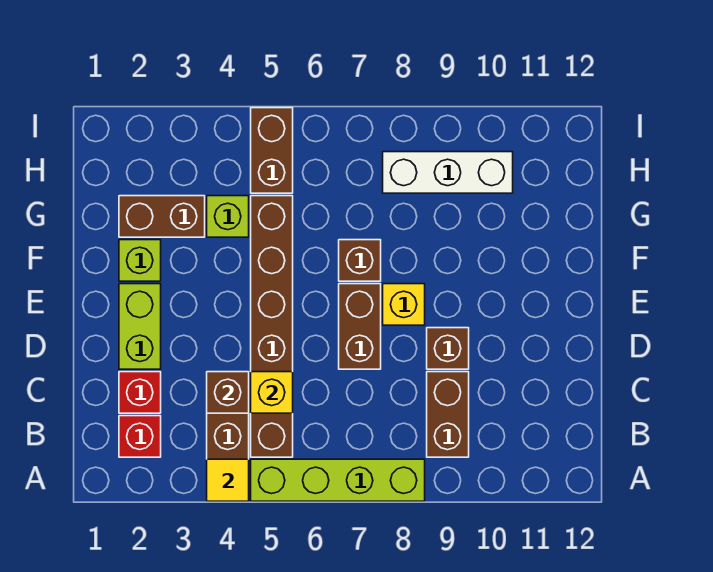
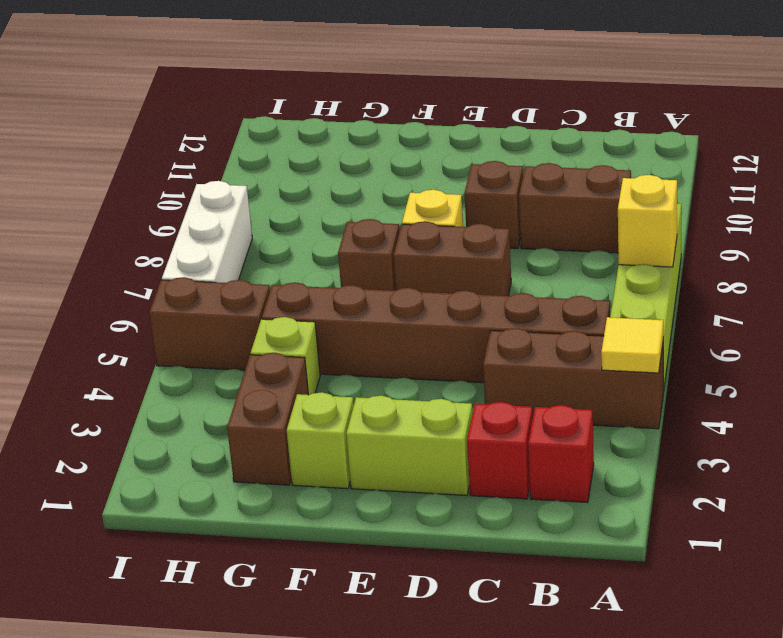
brown 1x1 brick [207,372,249,413] -> none
yellow 1x1 brick [251,372,293,413] -> yellow 1x1 brick moved to [618,175,677,267]
white 1x3 brick [383,152,513,193] -> white 1x3 brick moved to [162,181,252,283]

